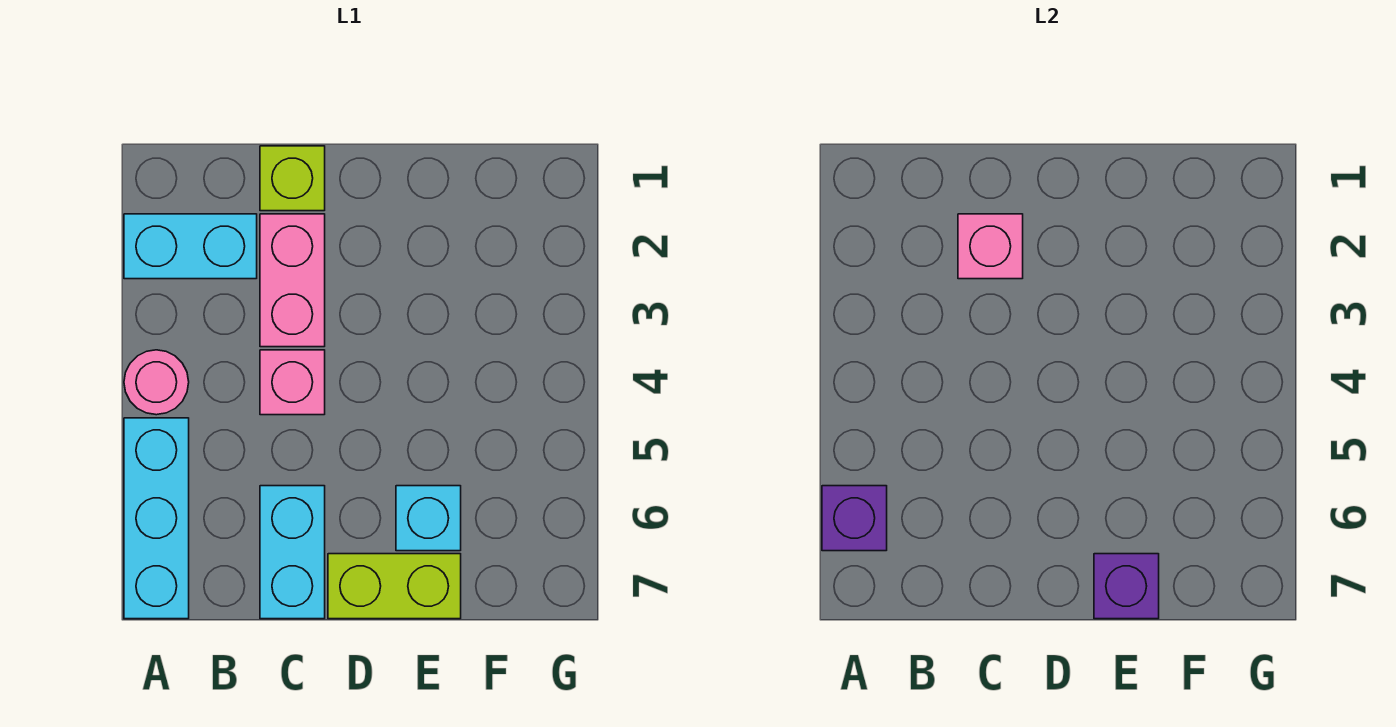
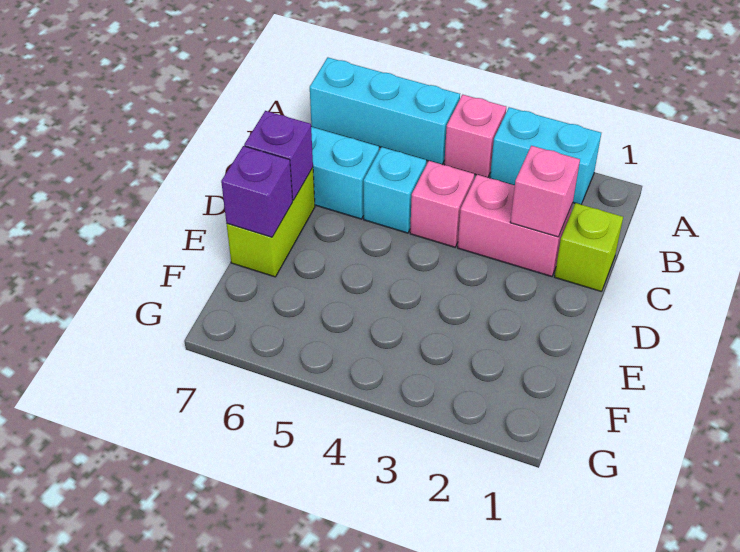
cyan 1x2 brick [124,214,257,279] -> cyan 1x2 brick turned to [490,107,601,204]
pink 1x1 round brick [124,350,189,415] -> pink 1x1 brick [444,95,506,177]
purple 1x1 brick [822,486,887,551] -> purple 1x1 brick moved to [244,111,313,200]
cyan 1x1 brick [396,486,461,551] -> cyan 1x1 brick moved to [364,147,426,233]

